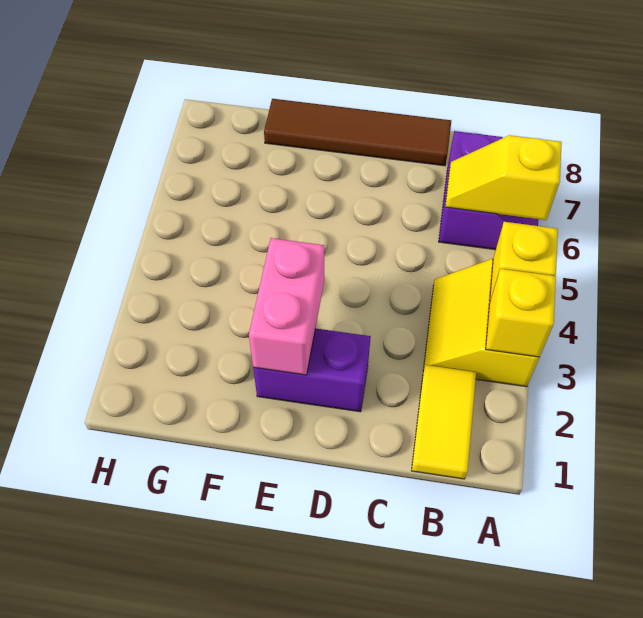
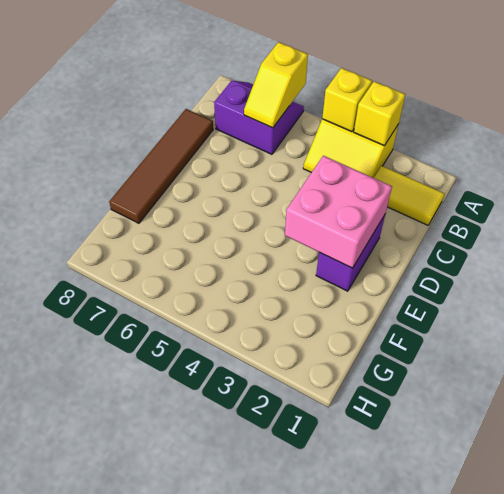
pink 1x2 brick [249,238,324,375] -> pink 2x2 brick [285,156,392,268]

